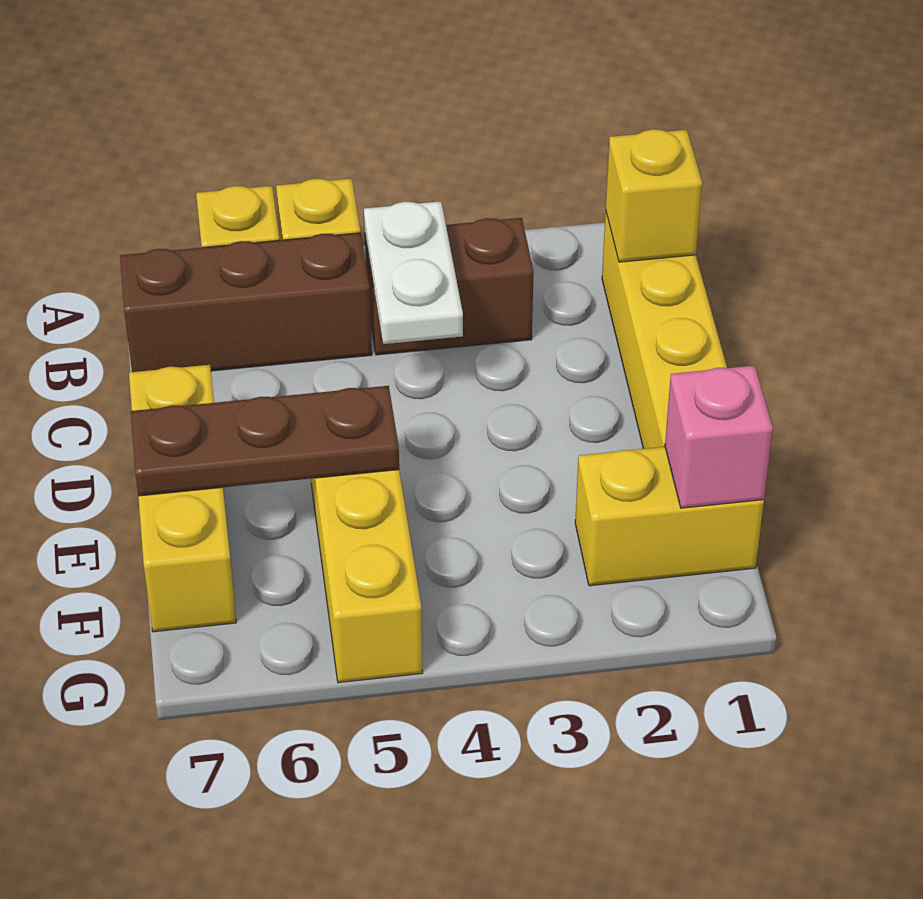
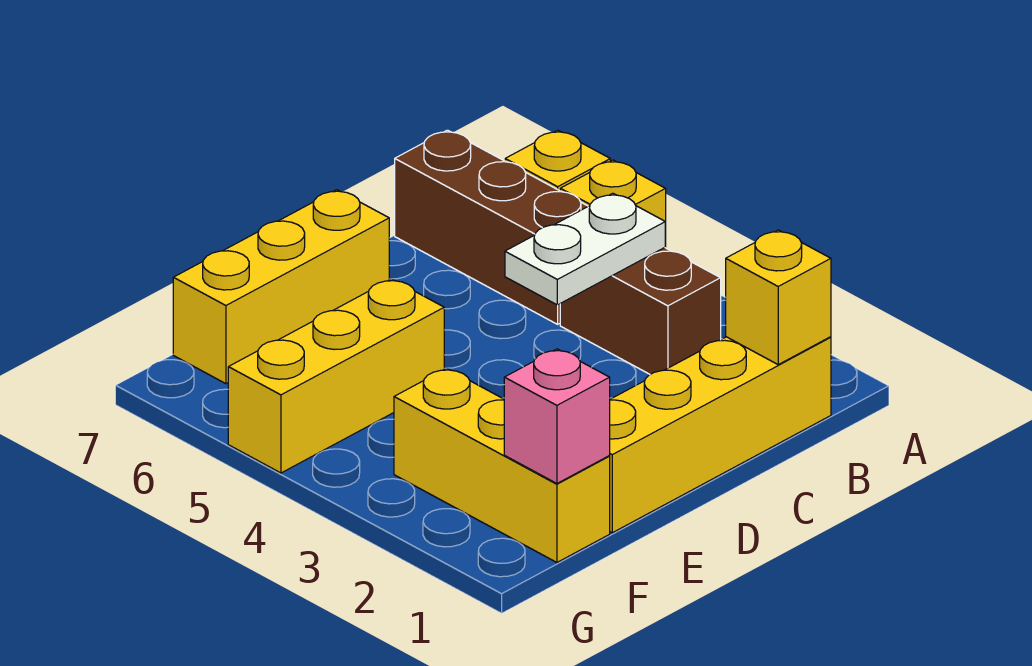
brown 1x3 plate [131,386,399,496] -> none
yellow 1x2 brick [575,447,764,586] -> yellow 1x3 brick [394,368,610,562]

